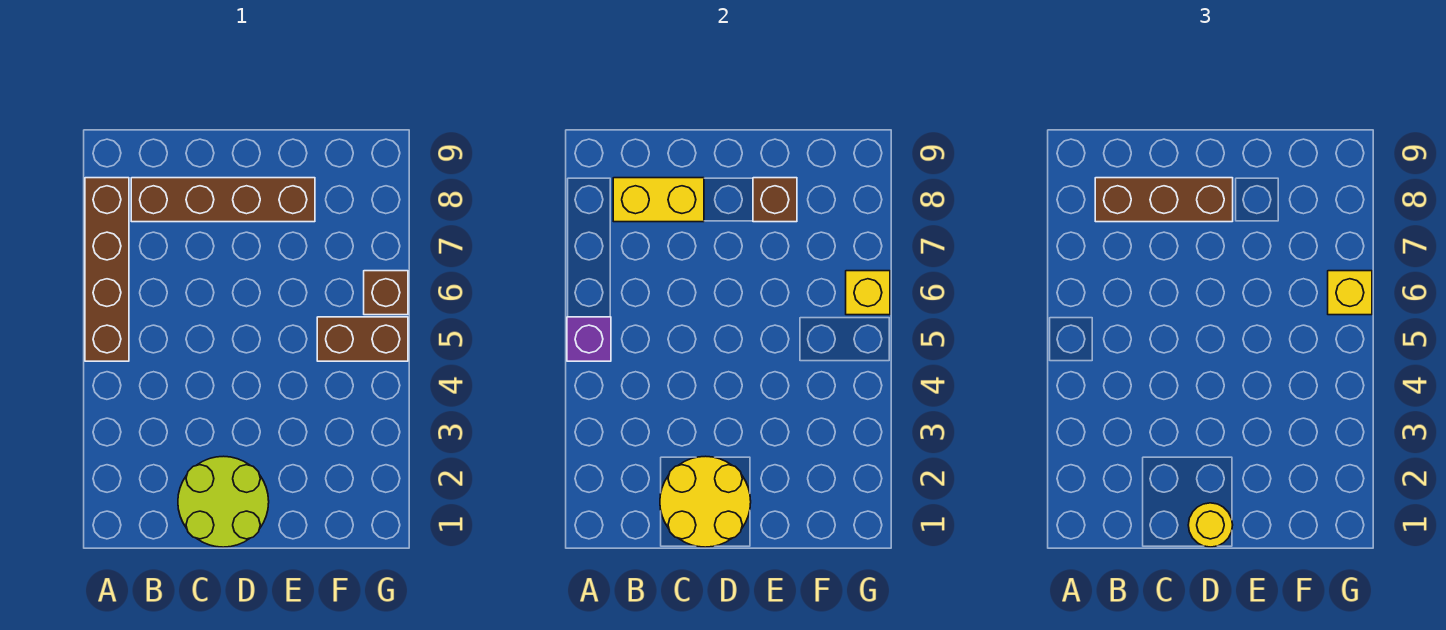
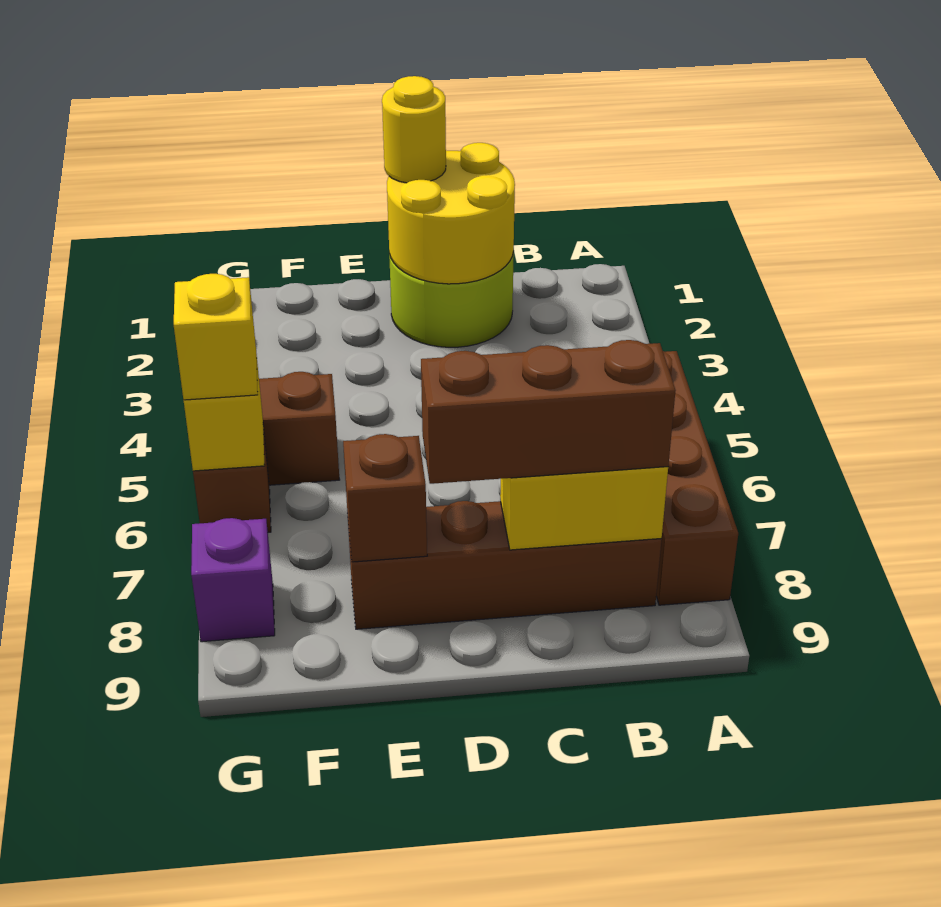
purple 1x1 brick [567,317,611,361] -> purple 1x1 brick moved to [191,518,275,642]

